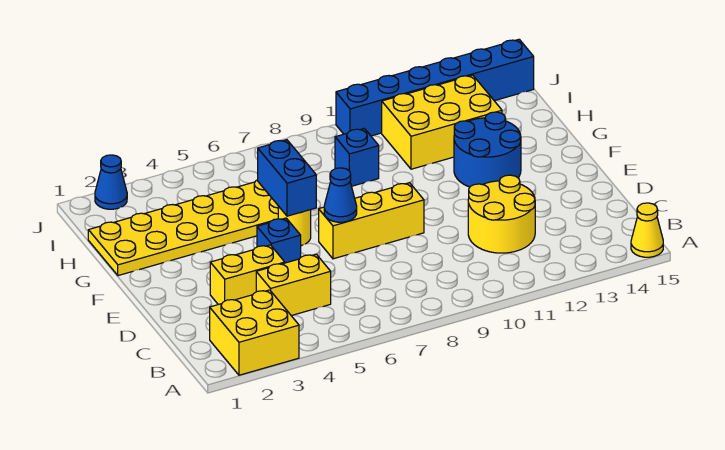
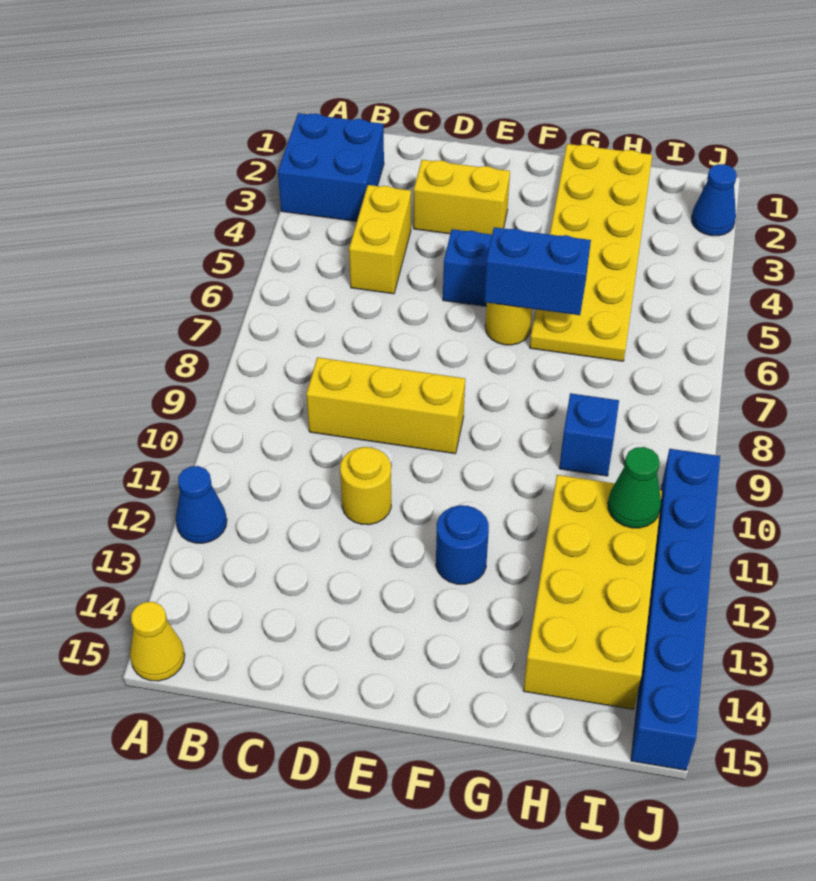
yellow 2x2 brick [210,290,299,375] -> blue 2x2 brick [278,113,384,221]
yellow 2x2 round brick [468,175,535,253] -> yellow 1x1 round brick [340,447,391,525]
yellow 1x2 brick [210,245,285,305] -> yellow 1x2 brick turned to [414,160,510,234]
yellow 1x3 brick [319,183,424,259] -> yellow 1x3 brick turned to [306,357,465,454]
blue 1x1 cone [324,168,357,222] -> blue 1x1 cone moved to [176,466,227,543]
blue 2x2 round brick [454,112,521,187] -> blue 1x1 round brick [436,505,489,584]
yellow 2x3 brick [382,75,502,169] -> yellow 2x4 brick [523,475,662,709]
none -> green 1x1 cone [608,447,661,528]

